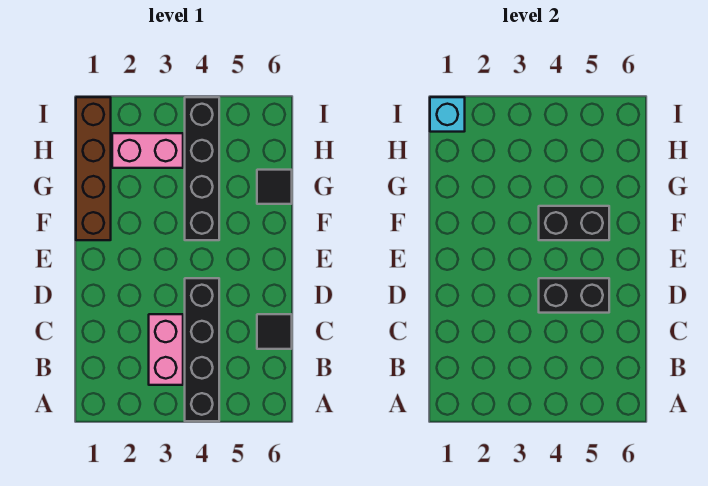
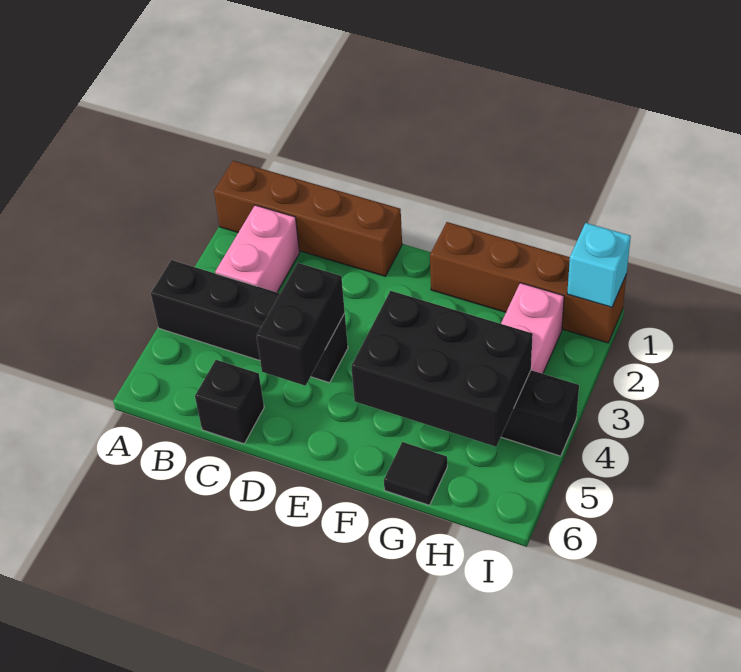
none -> brown 1x4 brick [214,161,402,276]
pink 1x2 brick [149,314,183,385] -> pink 1x2 brick turned to [215,205,300,292]
black 1x1 tile [257,314,292,349] -> black 1x1 brick [195,360,264,444]
black 1x2 brick [539,206,609,240] -> black 2x3 brick [351,291,533,447]

